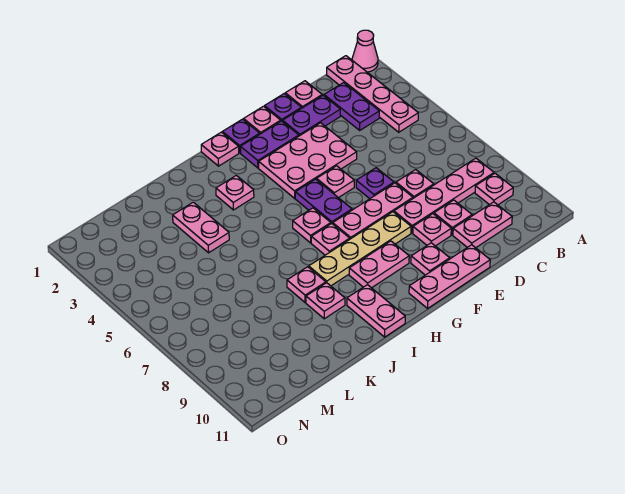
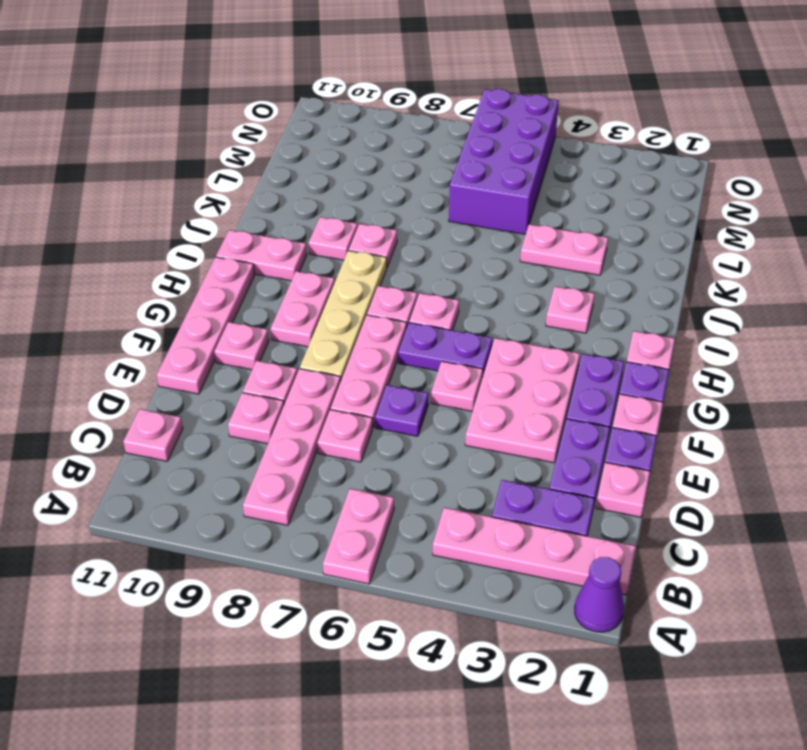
pink 1x1 cone [352,30,378,72] -> purple 1x1 cone [575,557,624,632]
pink 1x1 plate [475,173,513,205] -> pink 1x1 plate moved to [123,409,183,461]
pink 1x2 plate [453,202,512,248] -> pink 1x2 plate moved to [323,489,394,584]
pink 1x3 plate [409,245,490,308] -> pink 1x4 plate [157,257,255,394]
none -> purple 2x4 brick [449,89,559,234]

